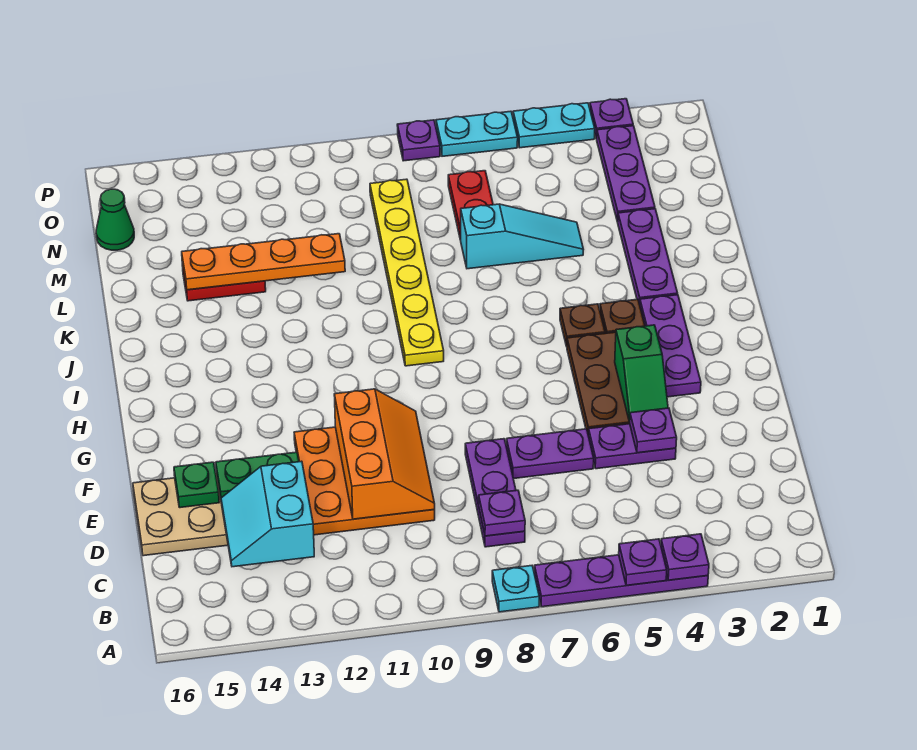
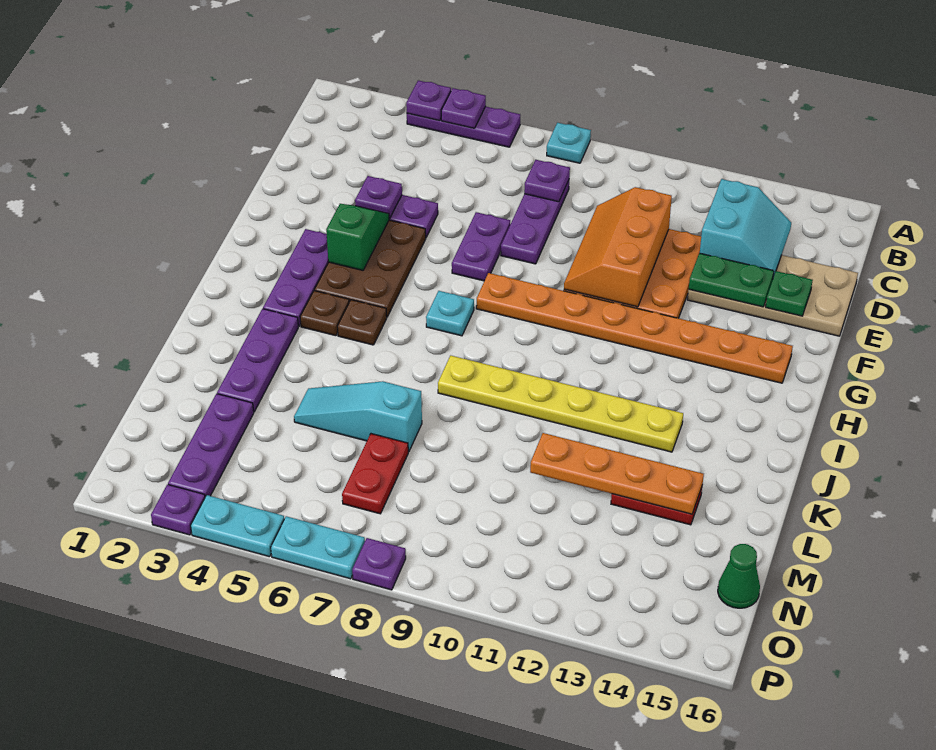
purple 1x4 plate [534,555,708,607] -> purple 1x3 plate [407,107,520,147]
purple 1x2 plate [506,429,594,479] -> purple 1x2 plate turned to [452,212,510,281]
none -> orange 1x8 plate [476,273,793,383]
none -> cyan 1x1 plate [426,291,474,336]
yellow 1x6 plate [370,179,444,366] -> yellow 1x6 plate turned to [438,356,683,452]

